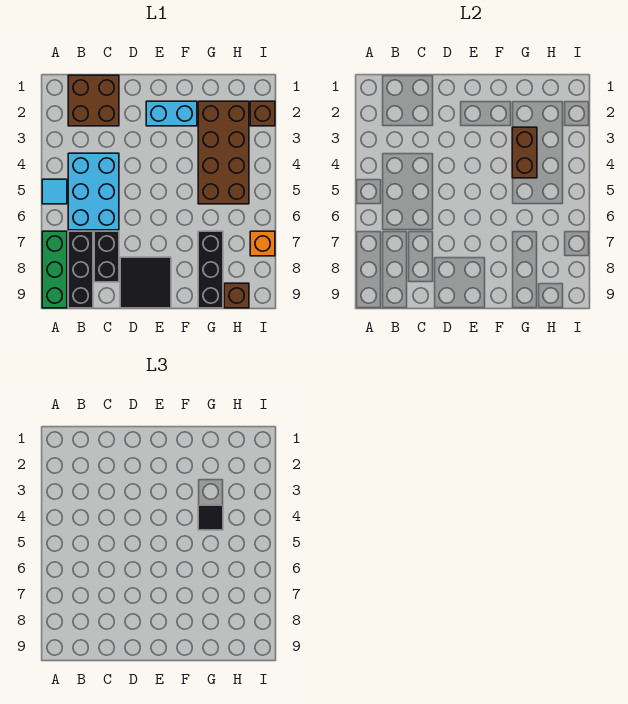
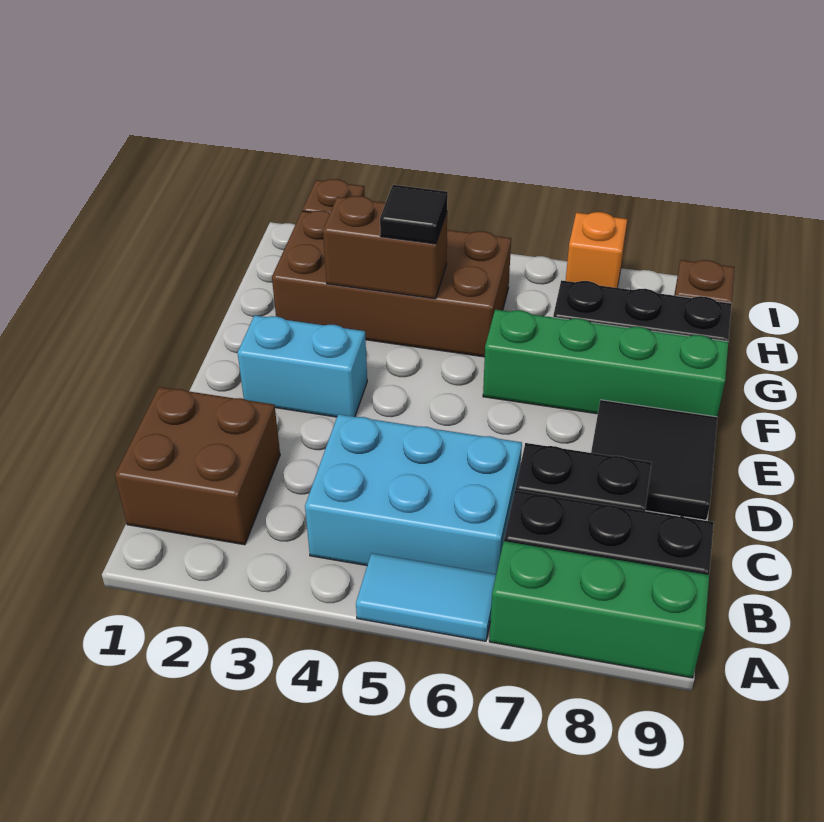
cyan 1x1 tile [42,179,67,204] -> cyan 1x2 tile [356,553,496,641]
cyan 1x2 brick [146,101,197,126] -> cyan 1x2 brick turned to [238,315,367,417]
none -> green 1x4 brick [483,309,728,417]

